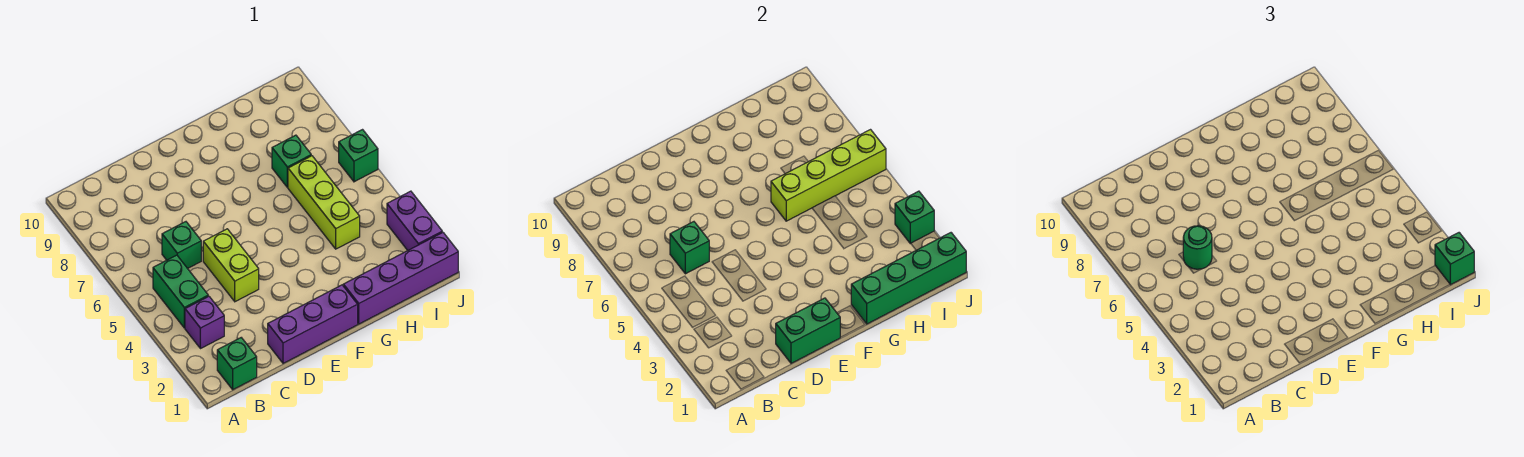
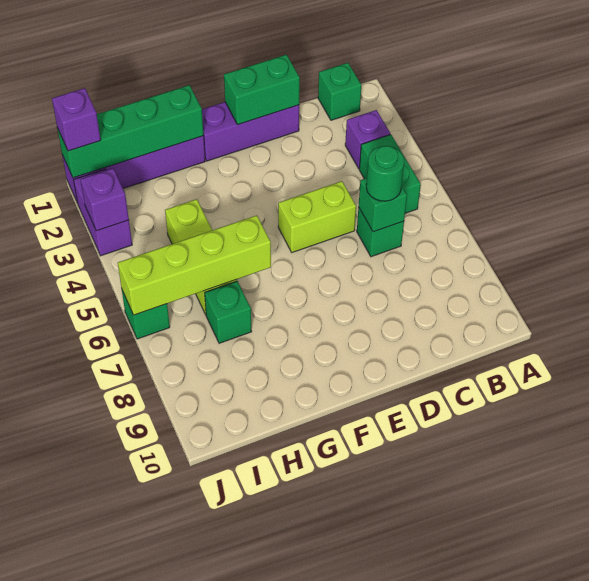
lime 1x2 brick [203,229,259,302] -> lime 1x2 brick turned to [278,181,356,252]
green 1x1 brick [1435,233,1474,285] -> purple 1x1 brick [52,88,101,151]
green 1x1 brick [895,191,934,244] -> purple 1x1 brick [80,169,129,231]

